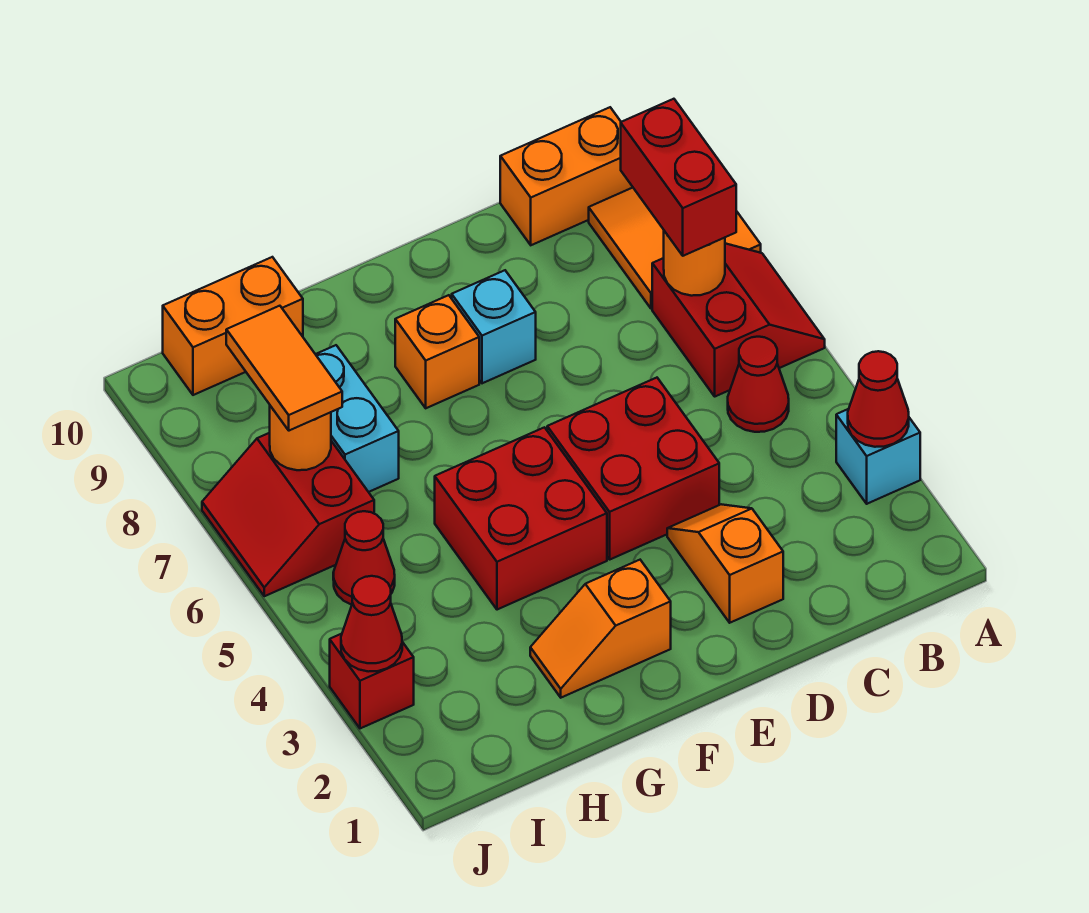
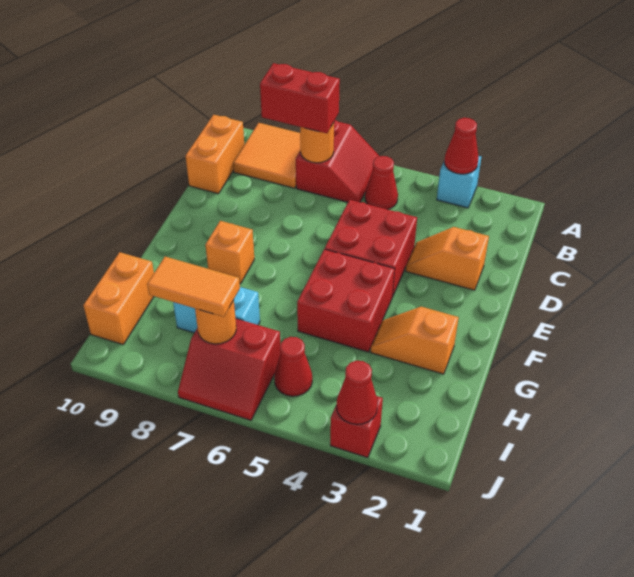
red 2x2 slope [652,243,825,396] -> red 2x2 slope turned to [296,120,380,202]
cyan 1x1 brick [452,270,536,383] -> none
orange 1x2 slope [530,560,671,698] -> orange 1x2 slope turned to [371,307,459,374]

